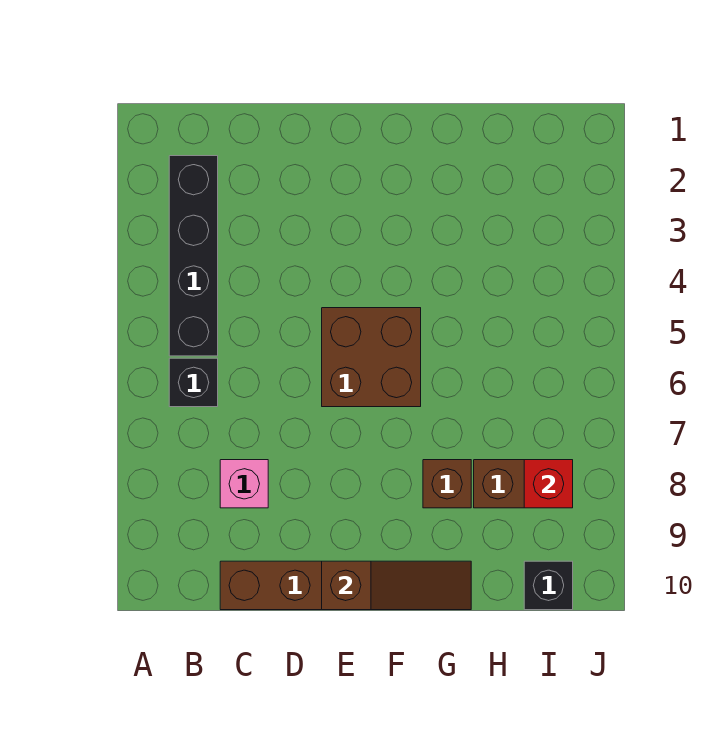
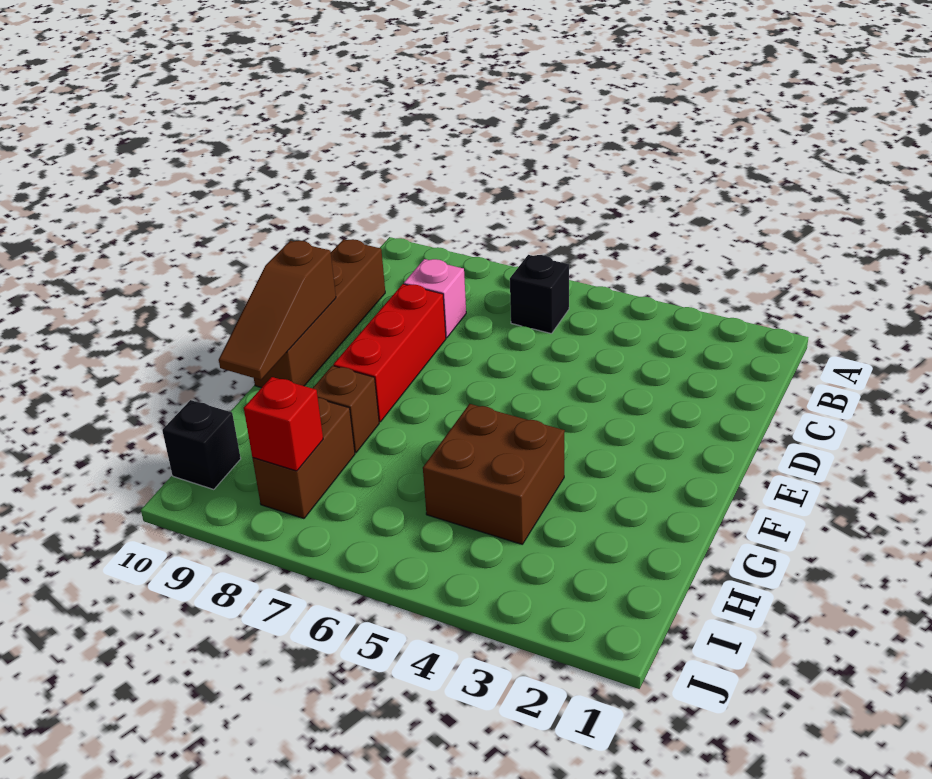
black 1x4 brick [169,156,218,356] -> none
none -> red 1x3 brick [333,284,446,422]
brown 2x2 brick [322,308,421,407] -> brown 2x2 brick moved to [423,404,565,544]

